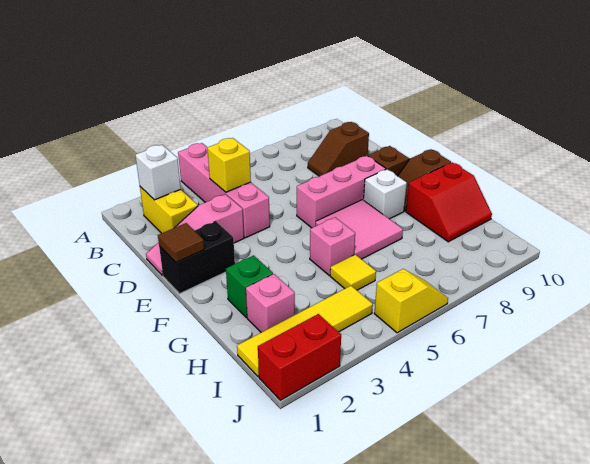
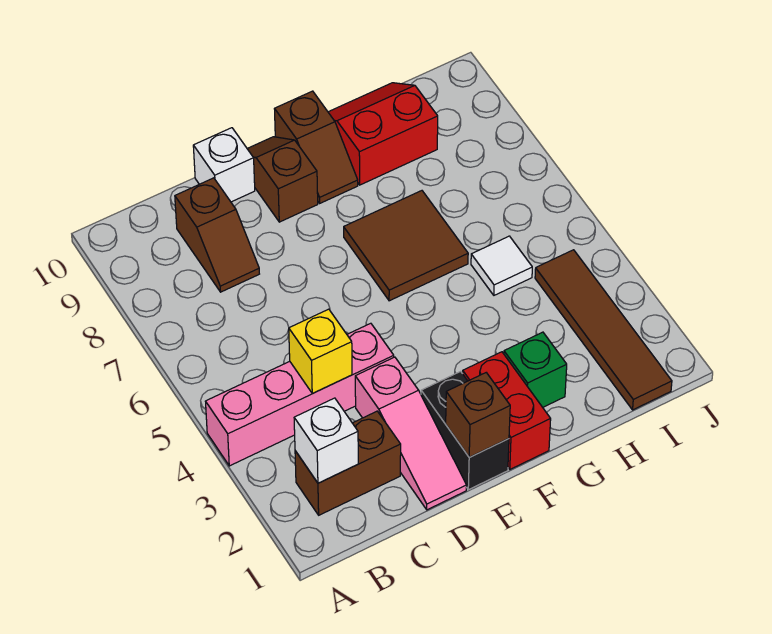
yellow 1x2 brick [140,187,198,233] -> brown 1x2 brick [295,411,401,515]
brown 1x1 tile [158,223,204,262] -> brown 1x1 brick [446,373,510,457]
pink 1x3 brick [297,156,386,228] -> none
pink 2x2 tile [316,200,403,259] -> brown 2x2 tile [344,191,468,301]
white 1x1 brick [364,169,407,219] -> white 1x1 brick moved to [193,128,255,202]
pink 1x1 brick [310,217,355,275] -> none
red 2x2 slope [406,162,492,242] -> red 2x2 slope turned to [328,83,438,185]
pink 1x1 brick [246,274,295,332] -> none
yellow 1x1 tile [330,255,376,290] -> white 1x1 tile [471,236,532,295]
yellow 1x4 tile [237,286,373,376] -> brown 1x4 tile [535,250,672,410]
red 1x2 brick [258,314,341,400] -> red 1x2 brick moved to [463,352,551,469]
yellow 1x2 slope [374,269,448,333] -> none

